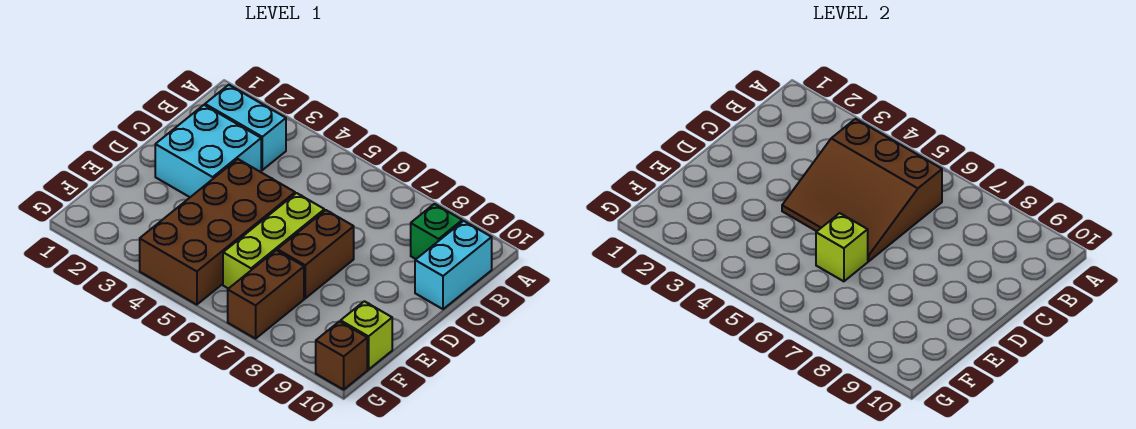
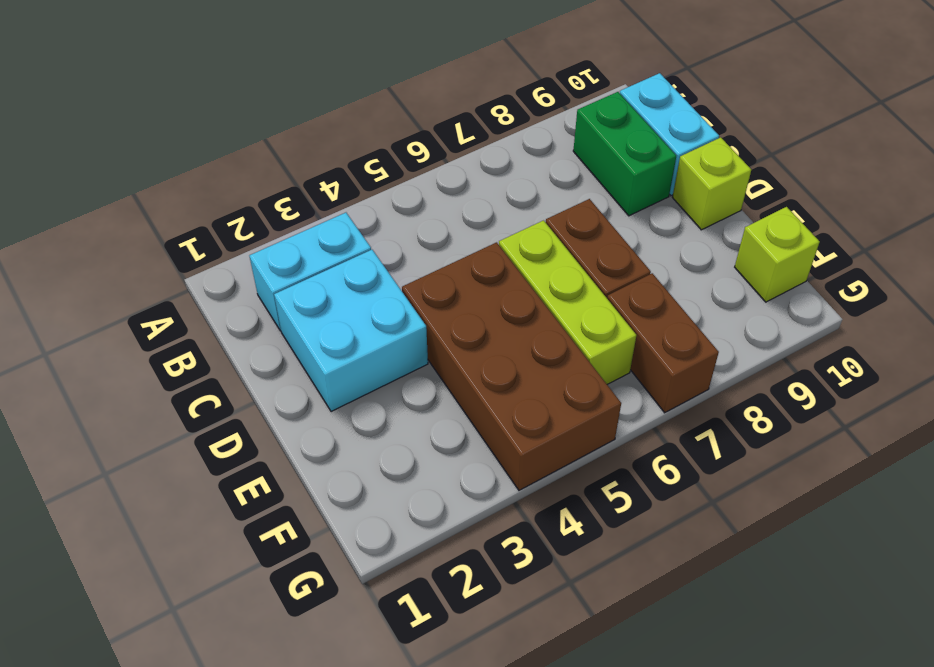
brown 3x3 slope [782,119,942,261] -> none
green 1x1 brick [411,204,462,259] -> green 1x2 brick [573,92,676,216]
lime 1x1 brick [816,213,868,281] -> lime 1x1 brick moved to [672,137,751,230]
brown 1x1 brick [316,321,367,390] -> none

